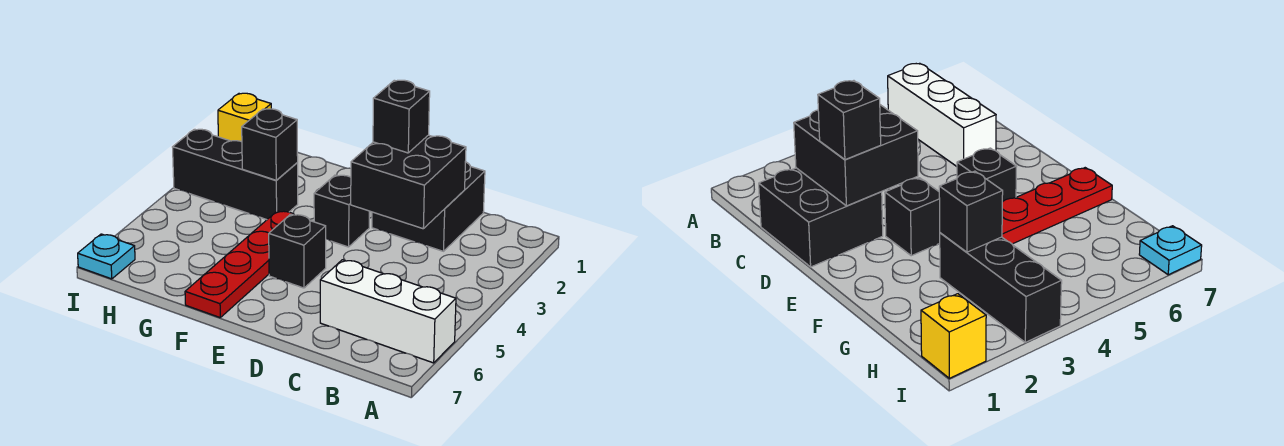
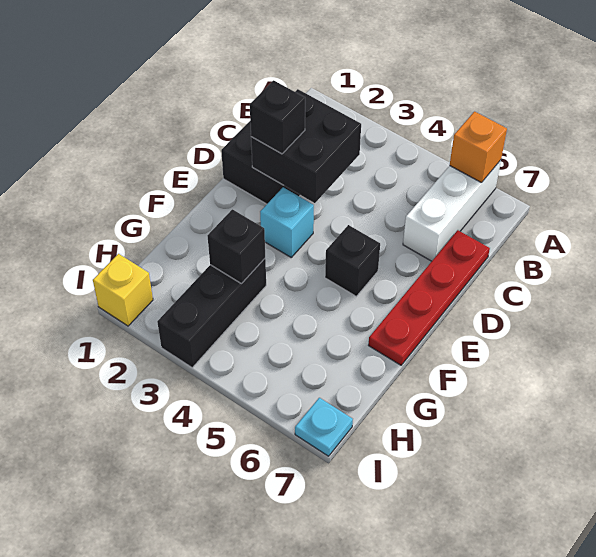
none -> orange 1x1 brick [450,112,507,183]
black 1x1 brick [314,175,369,247] -> cyan 1x1 brick [260,187,314,257]
red 1x4 plate [185,211,294,317] -> red 1x4 plate turned to [368,230,490,365]

